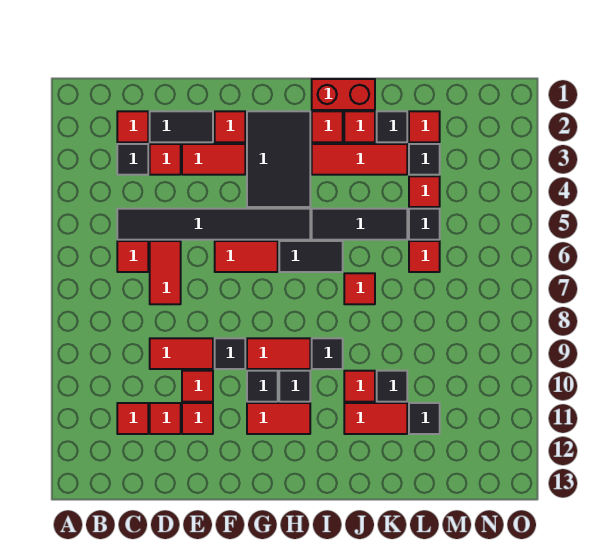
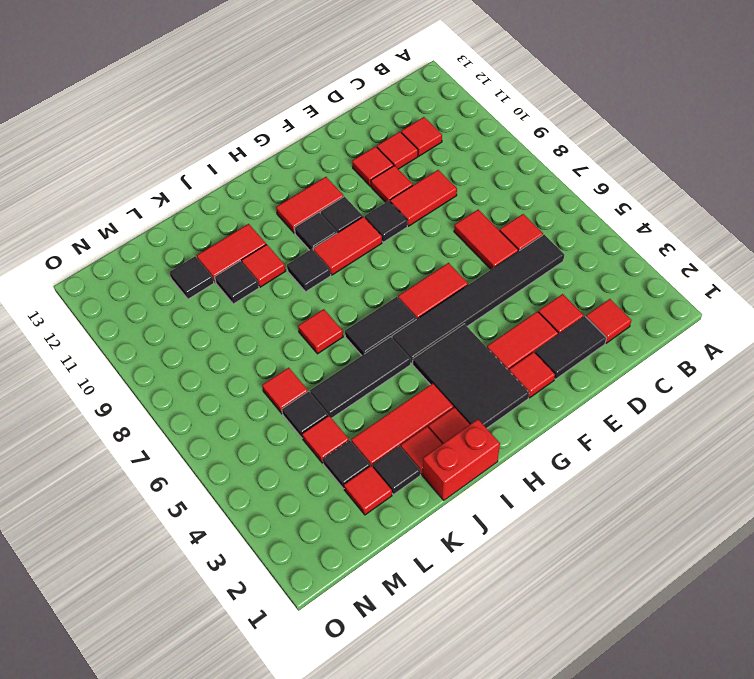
black 1x1 tile [117,144,148,175] -> none

